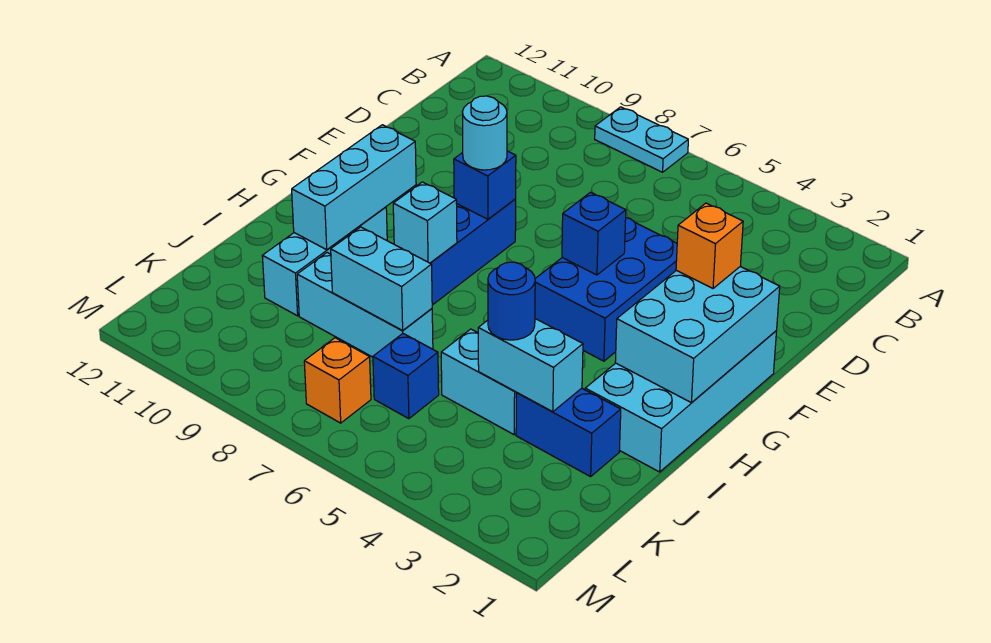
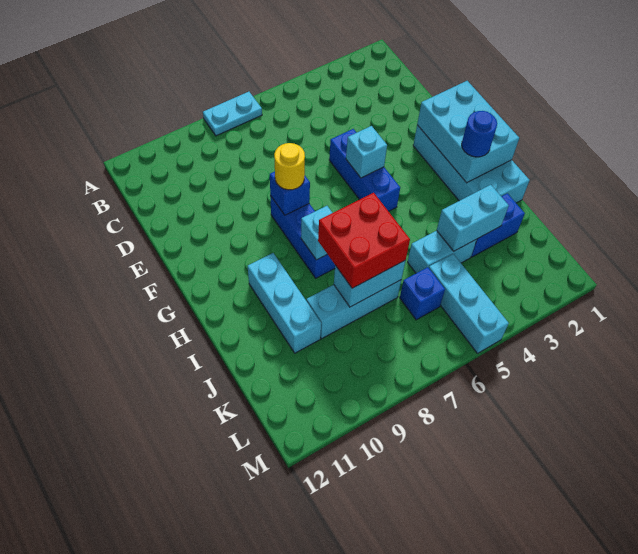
blue 2x3 brick [535,218,677,361] -> blue 1x3 brick [329,129,400,211]
orange 1x1 brick [676,203,743,288] -> none
blue 1x1 brick [562,192,626,275] -> cyan 1x1 brick [346,126,387,178]
cyan 1x1 round brick [462,96,507,170] -> yellow 1x1 round brick [274,143,305,190]
cyan 1x3 brick [292,125,416,250] -> cyan 1x3 brick moved to [429,254,509,353]
none -> red 2x2 brick [318,193,410,288]
blue 1x1 round brick [488,262,535,340] -> blue 1x1 round brick moved to [462,111,497,157]
orange 1x1 brick [304,338,371,423] -> none

